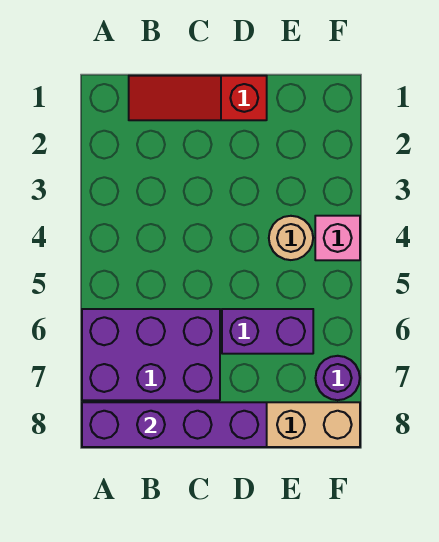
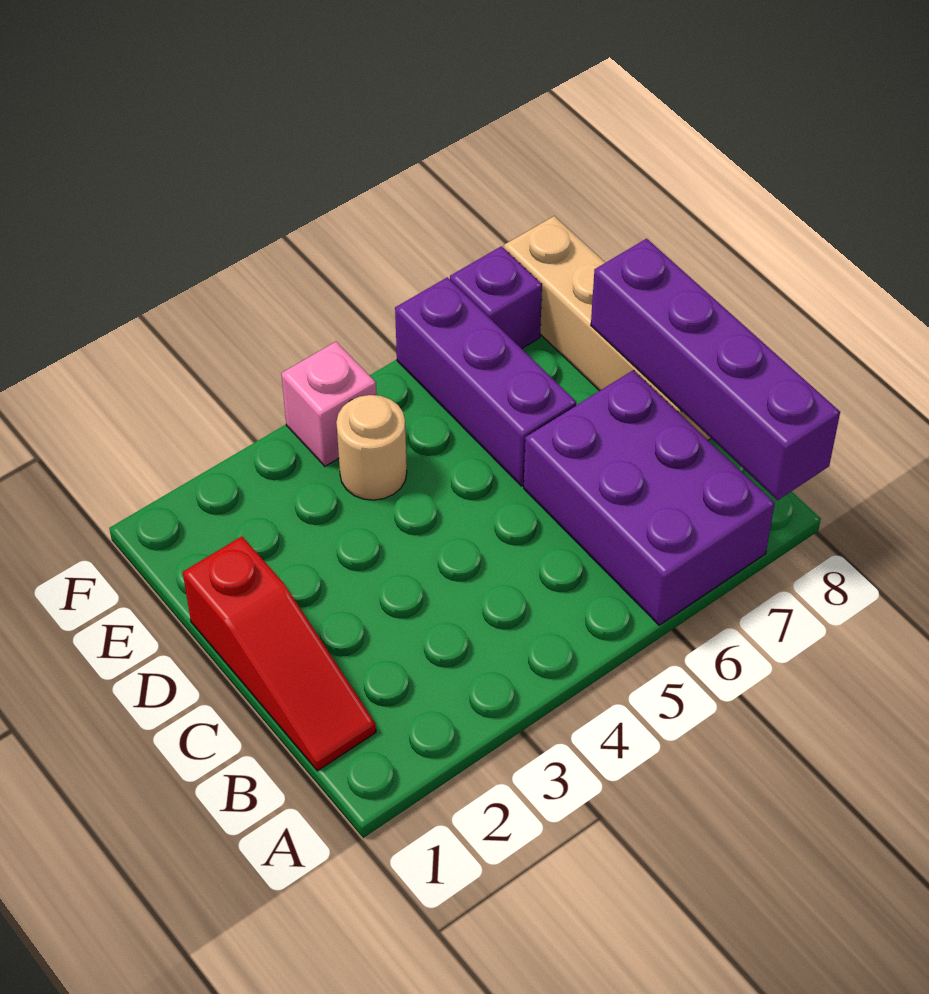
purple 1x2 brick [222,309,313,354] -> purple 1x3 brick [395,277,576,486]
purple 1x1 round brick [316,356,360,400] -> purple 1x1 brick [450,246,542,349]

